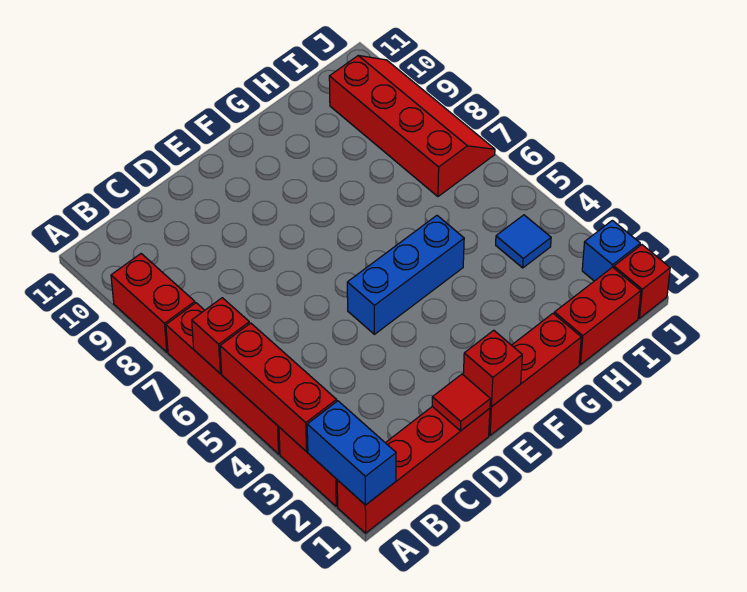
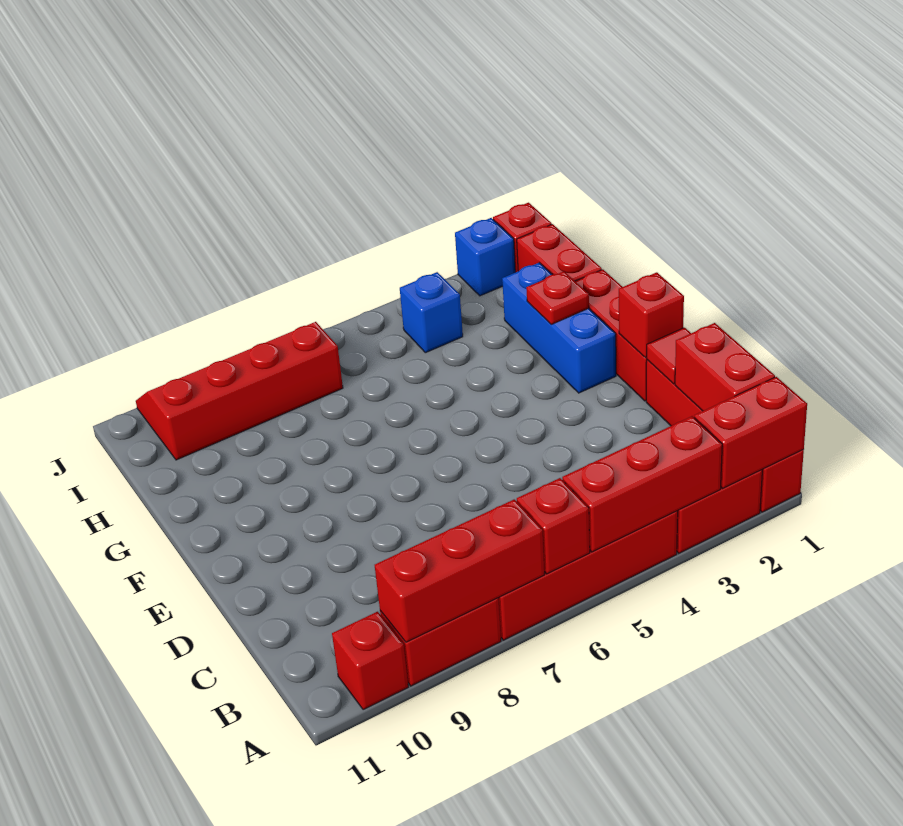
blue 1x2 brick [307,401,396,505] -> red 1x2 brick [694,377,807,488]
none -> red 1x3 brick [375,499,544,642]
none -> red 1x1 brick [332,612,408,710]
none -> red 1x2 brick [675,323,775,411]
blue 1x3 brick [347,216,464,334] -> blue 1x3 brick moved to [502,263,616,393]
none -> red 1x1 plate [526,271,589,324]
blue 1x1 tile [496,215,551,268] -> blue 1x1 brick [400,272,463,353]

